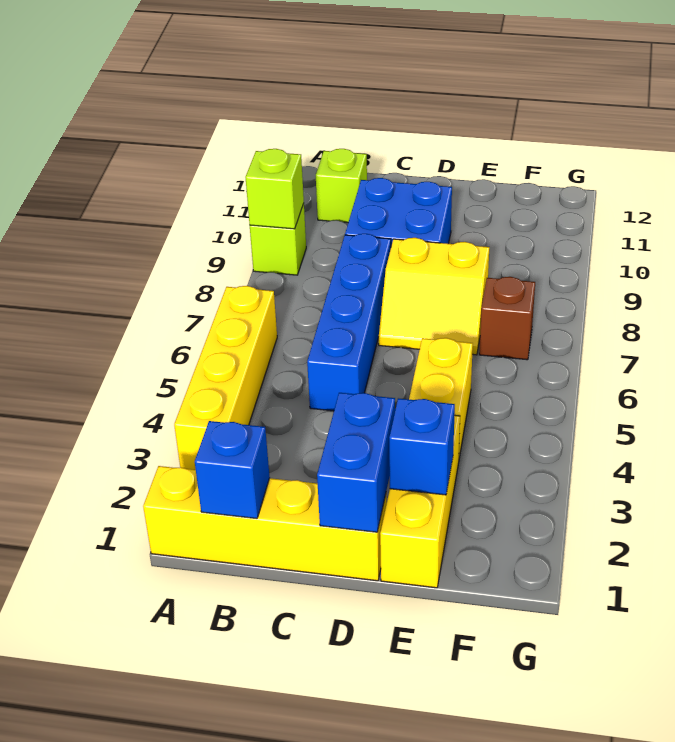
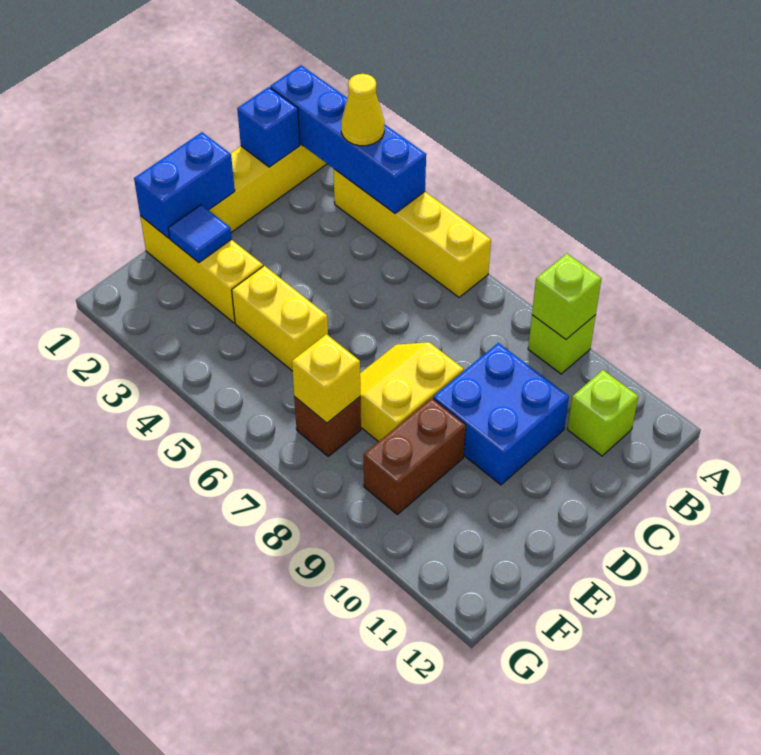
none -> yellow 1x1 cone [341,74,384,146]
blue 1x4 brick [307,234,391,411] -> blue 1x4 brick moved to [270,65,426,213]
blue 1x2 brick [317,393,395,532] -> blue 1x2 brick turned to [134,132,235,238]
blue 1x1 brick [389,398,455,495] -> blue 1x1 tile [168,205,232,263]
none -> brown 1x2 brick [364,398,466,514]
none -> yellow 1x1 brick [292,334,360,423]

